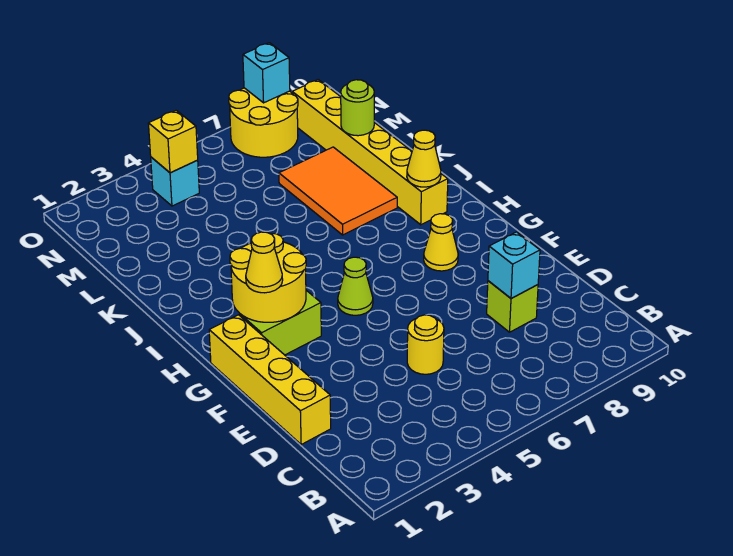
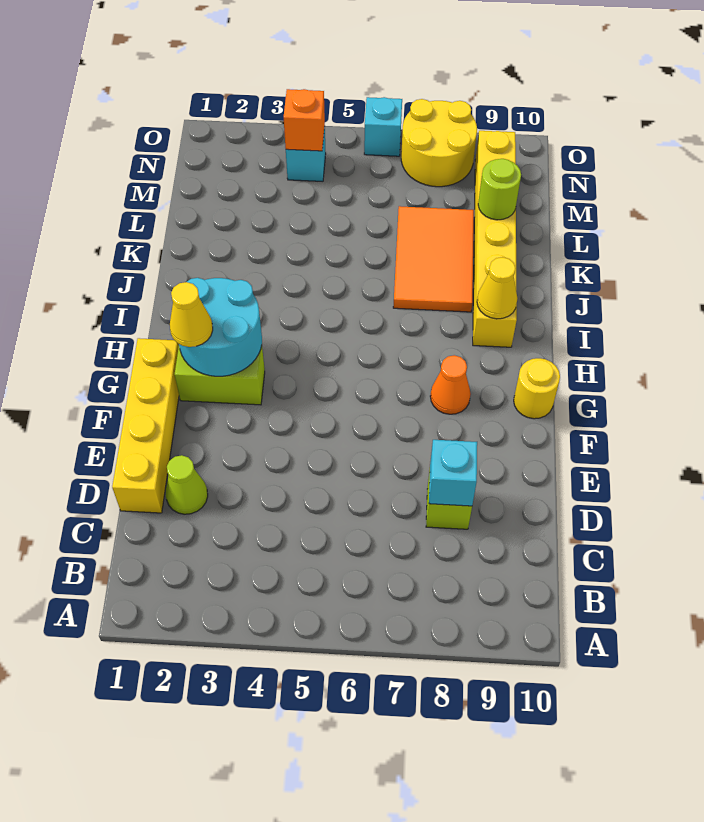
yellow 1x1 round brick [407,315,444,374] -> yellow 1x1 round brick moved to [514,358,560,419]
yellow 2x2 round brick [230,233,306,322] -> cyan 2x2 round brick [179,278,262,376]
lime 1x1 cone [338,257,373,315] -> lime 1x1 cone moved to [166,455,208,514]
yellow 1x1 cone [424,214,458,271] -> orange 1x1 cone [430,355,471,414]
yellow 1x1 brick [148,110,198,173] -> orange 1x1 brick [284,89,325,151]
cyan 1x1 brick [243,43,290,103] -> cyan 1x1 brick moved to [364,97,402,156]

